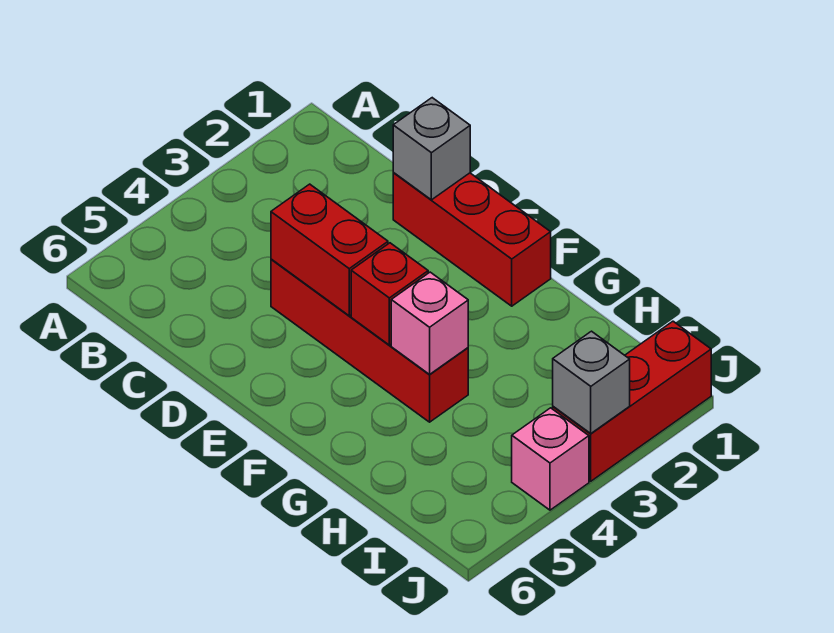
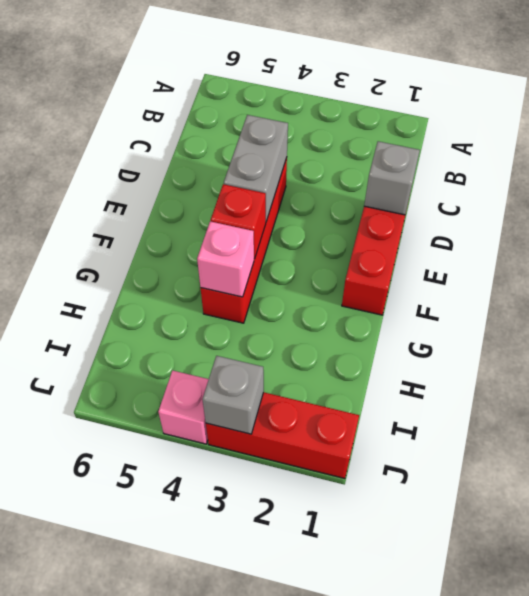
red 1x2 brick [271,184,388,316] -> grey 1x2 brick [224,115,288,221]

